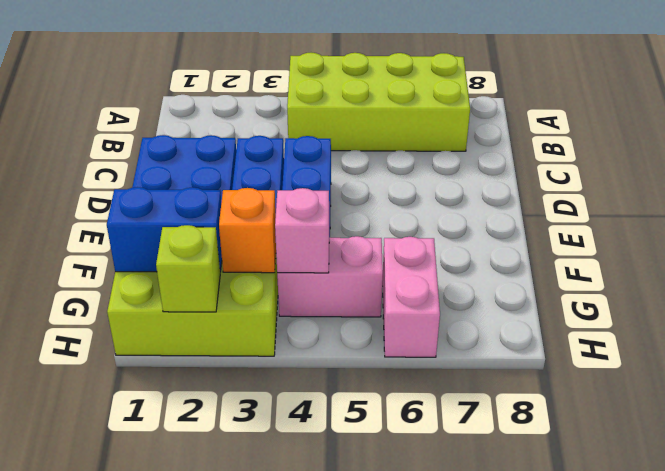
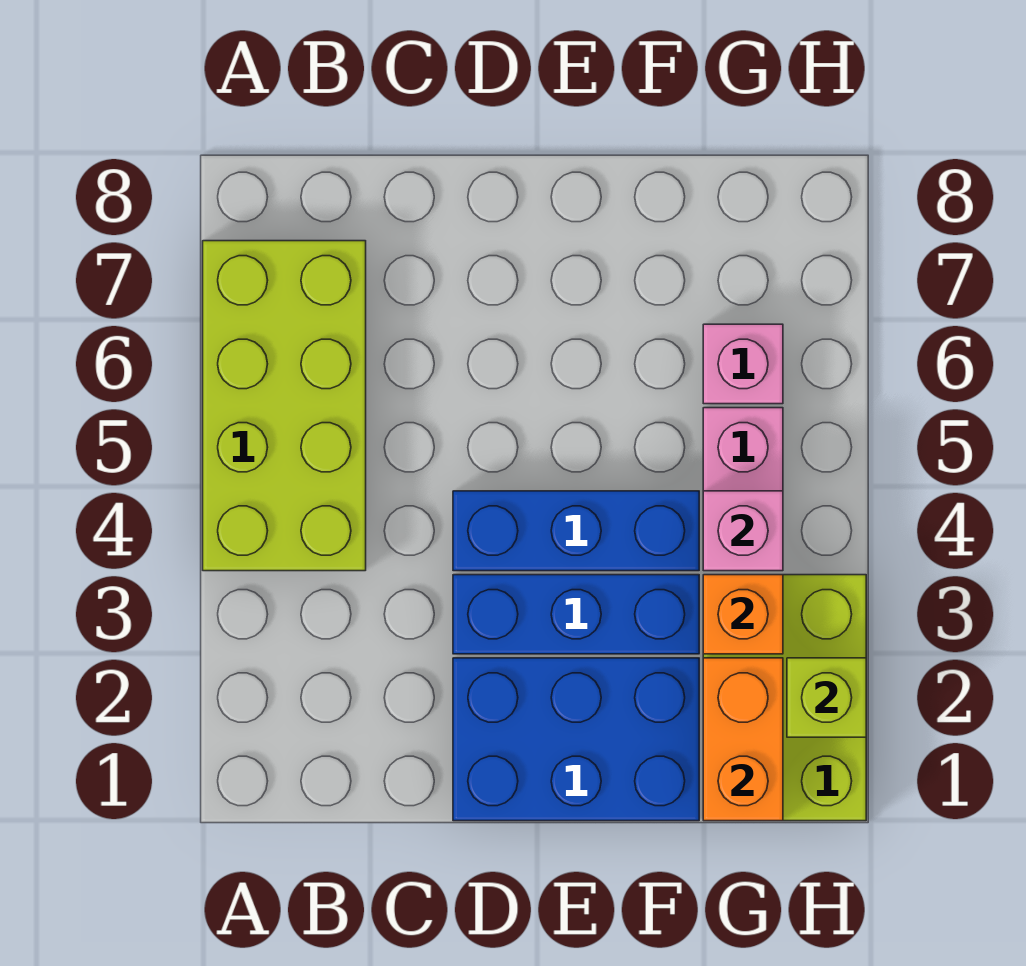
blue 1x2 brick [107,187,222,272] -> orange 1x2 brick [703,658,783,821]
pink 1x2 brick [382,237,440,357] -> pink 1x1 brick [703,324,783,404]

